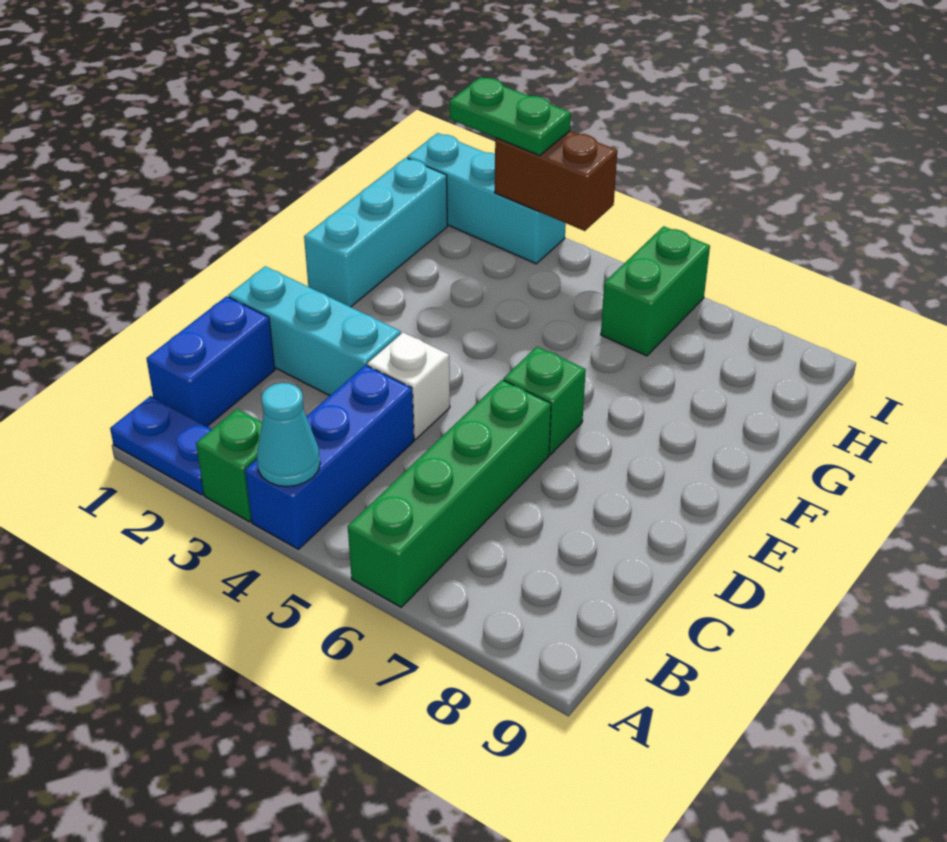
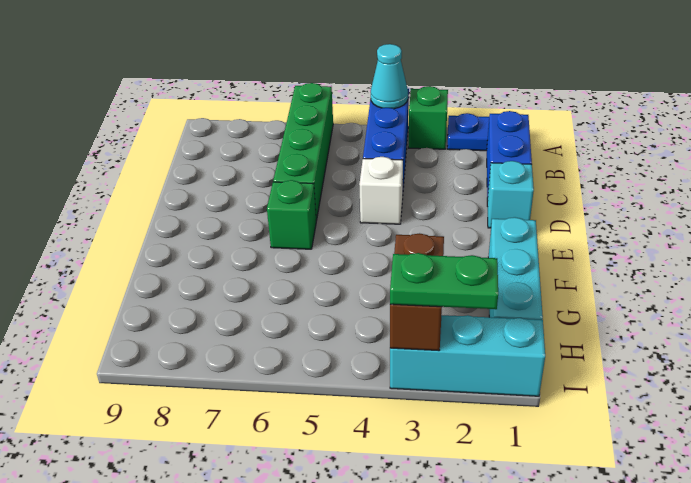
cyan 1x3 brick [229,266,401,396] -> cyan 1x1 brick [487,161,534,228]
green 1x2 brick [601,226,710,356] -> none
brown 1x2 brick [495,131,617,231] -> brown 1x2 brick turned to [390,233,444,351]

